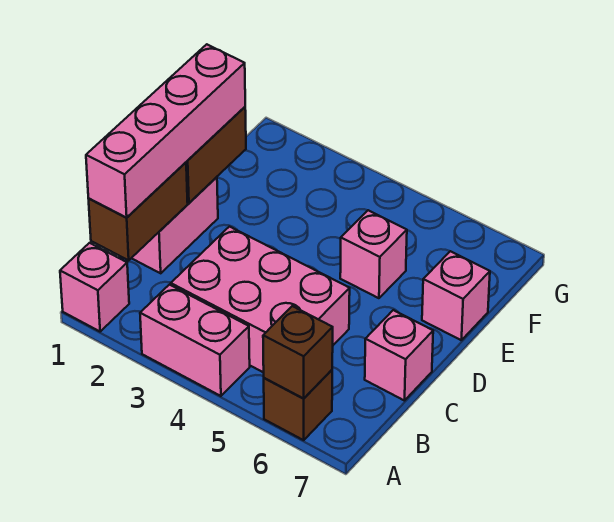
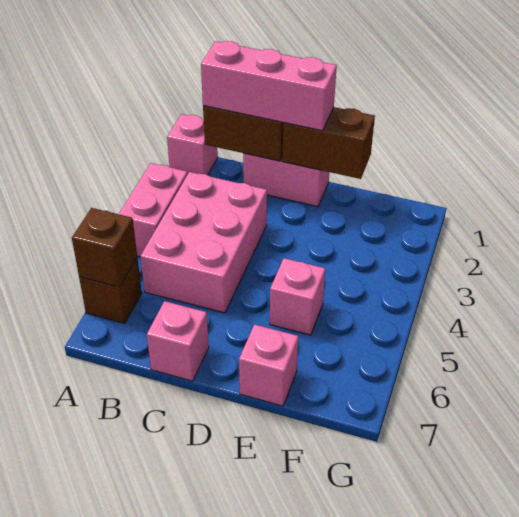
pink 1x4 brick [86,44,245,218] -> pink 1x3 brick [201,41,337,131]

